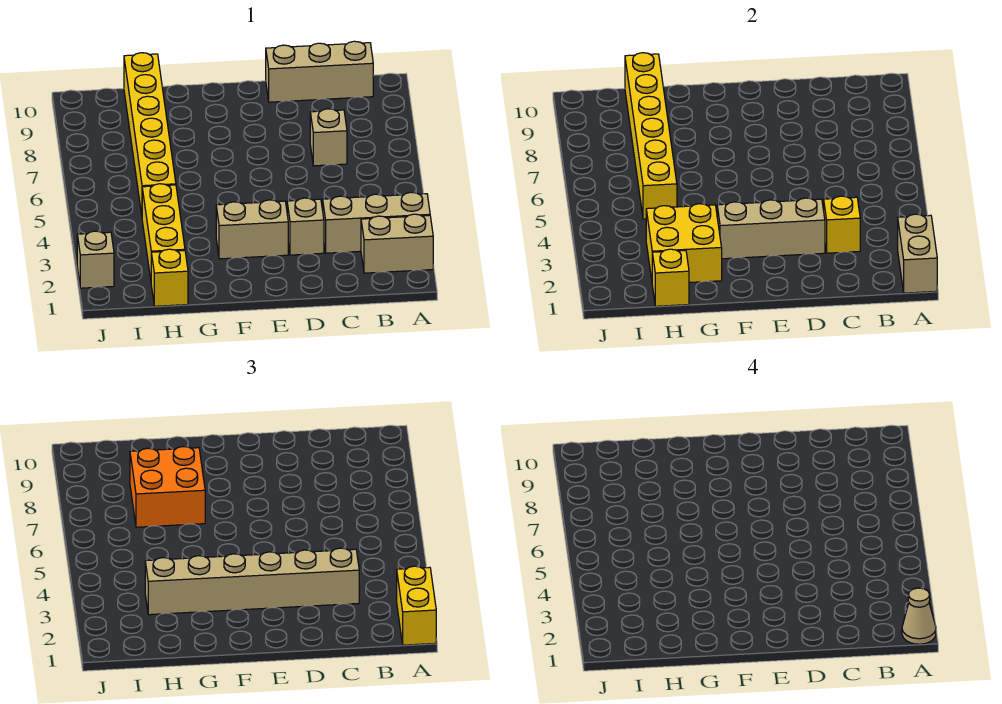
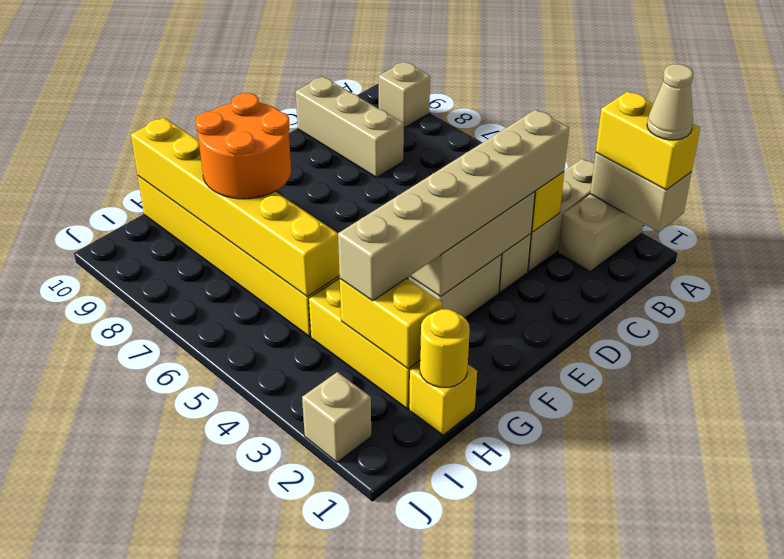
tan 1x3 brick [266,41,373,102] -> tan 1x3 brick turned to [296,77,404,178]
tan 1x1 brick [310,109,347,166] -> tan 1x1 brick moved to [379,62,430,128]
yellow 2x2 brick [646,204,722,283] -> yellow 1x2 brick [340,279,442,369]
orange 2x2 brick [130,447,205,527] -> orange 2x2 round brick [196,93,291,199]
yellow 1x1 brick [652,249,689,306] -> yellow 1x1 round brick [420,309,470,387]

